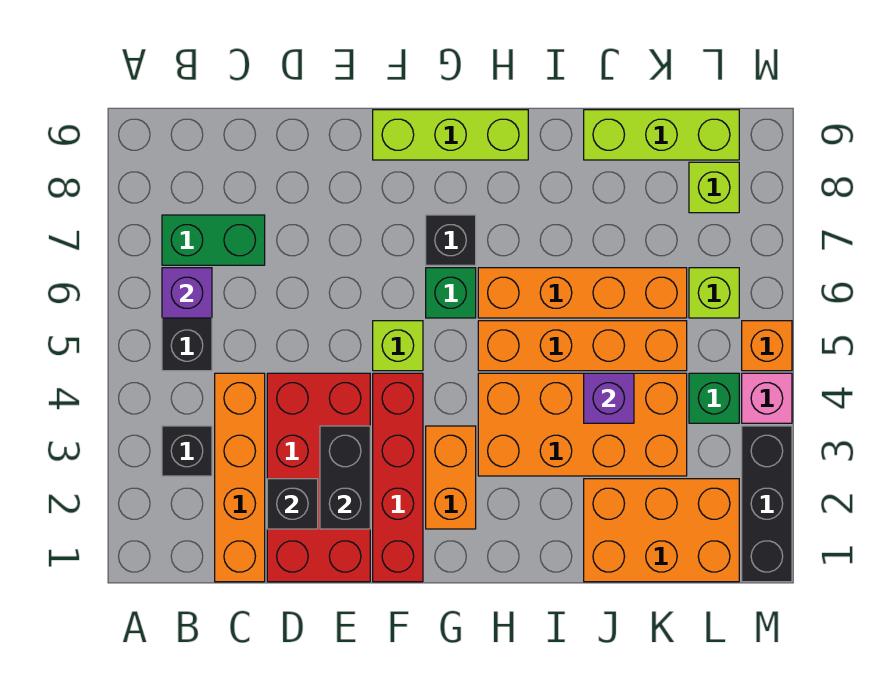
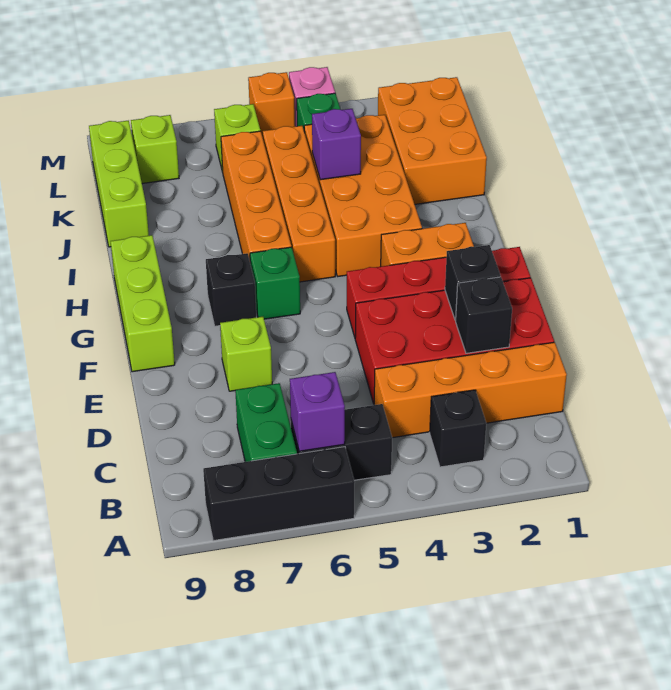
black 1x2 brick [320,426,370,529] -> black 1x1 brick [445,245,501,320]
lime 1x1 brick [373,321,423,371] -> lime 1x1 brick moved to [220,317,272,391]
black 1x3 brick [742,426,792,582] -> black 1x3 brick moved to [203,447,355,541]

